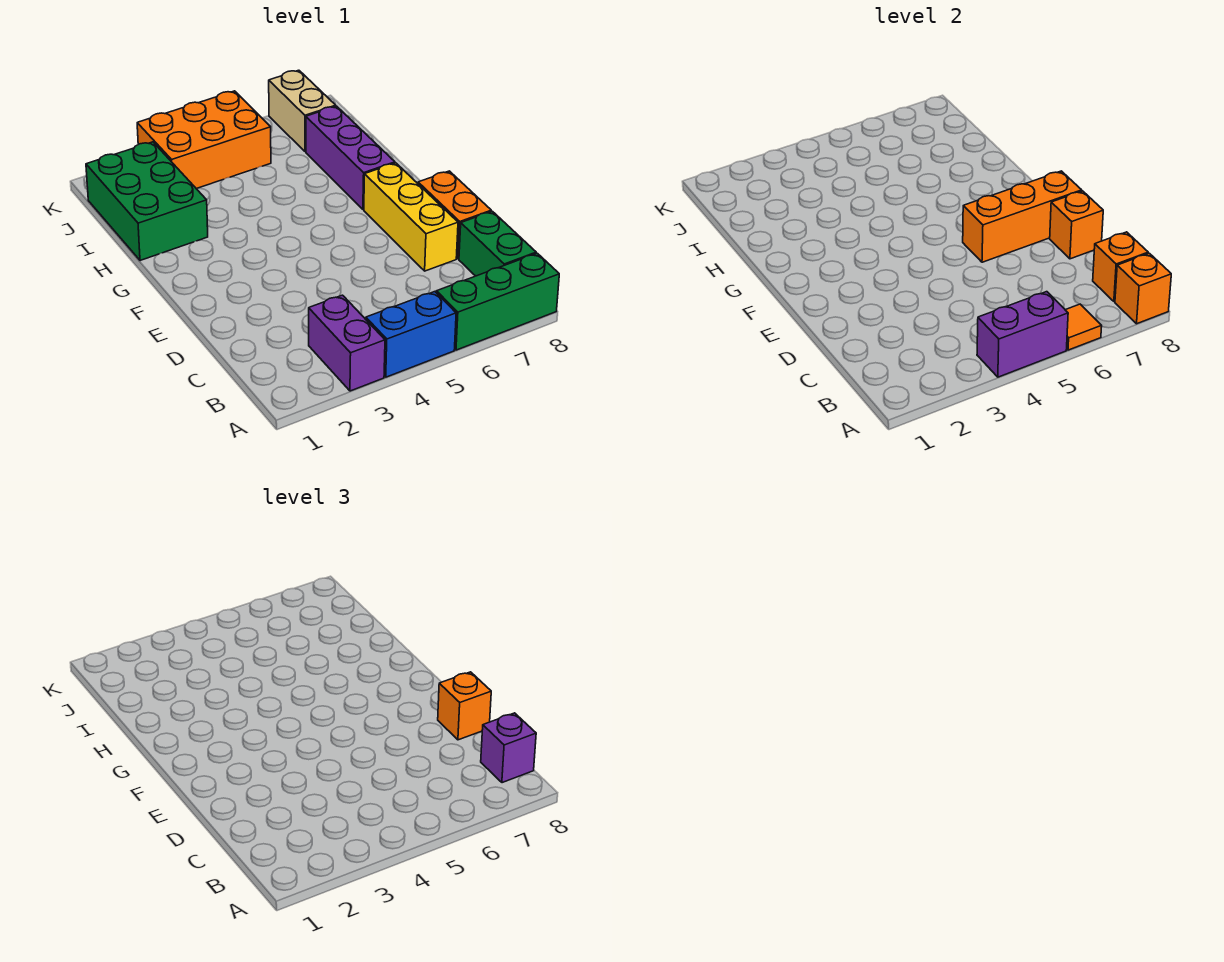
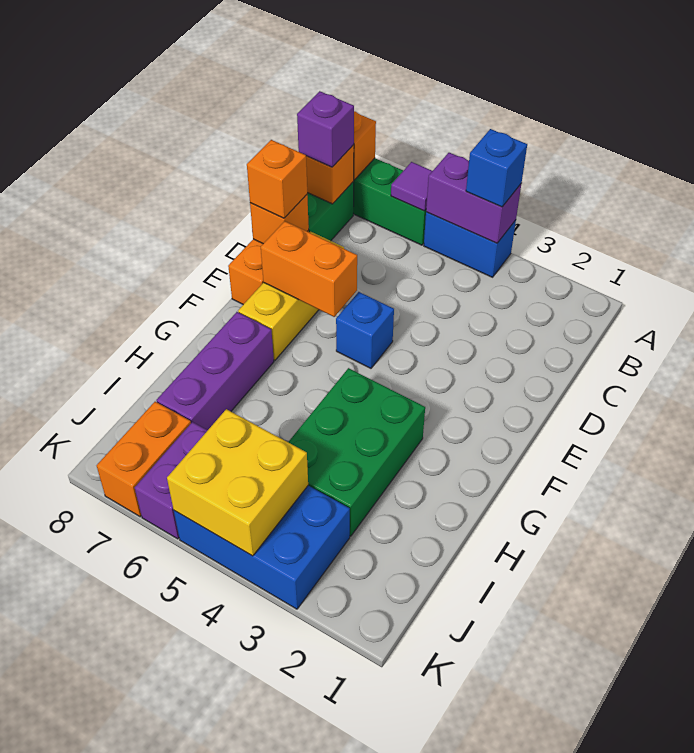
purple 1x2 brick [309,295,385,391] -> purple 1x2 brick moved to [135,422,208,539]
none -> blue 1x1 brick [466,129,527,207]
orange 1x1 tile [1066,304,1102,350] -> purple 1x1 tile [391,162,432,211]
none -> blue 1x1 brick [336,292,394,368]
orange 1x3 brick [963,171,1082,262] -> orange 1x2 brick [261,221,357,317]
green 2x3 brick [86,142,208,261] -> green 2x3 brick moved to [288,368,425,536]
orange 2x3 brick [137,91,271,189] -> blue 2x3 brick [174,486,350,609]
none -> yellow 2x2 brick [167,409,308,556]
tan 1x2 brick [269,70,336,152] -> orange 1x2 brick [97,402,191,517]

